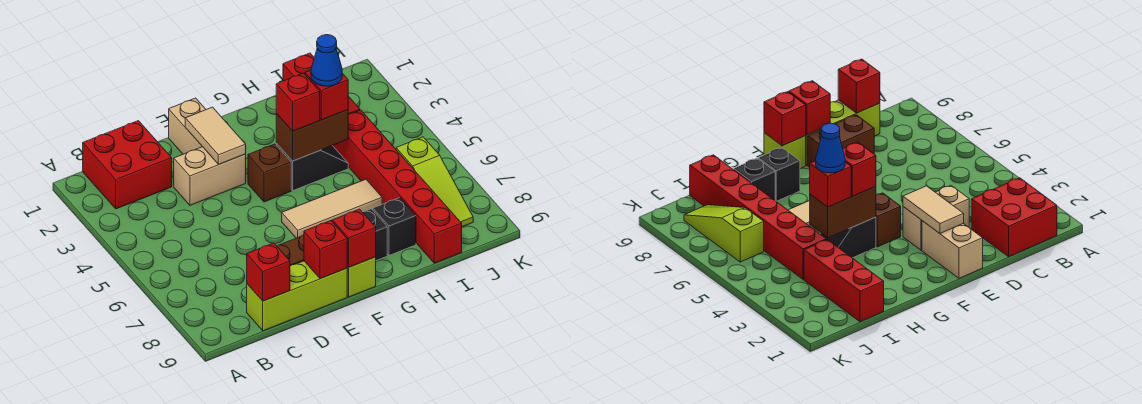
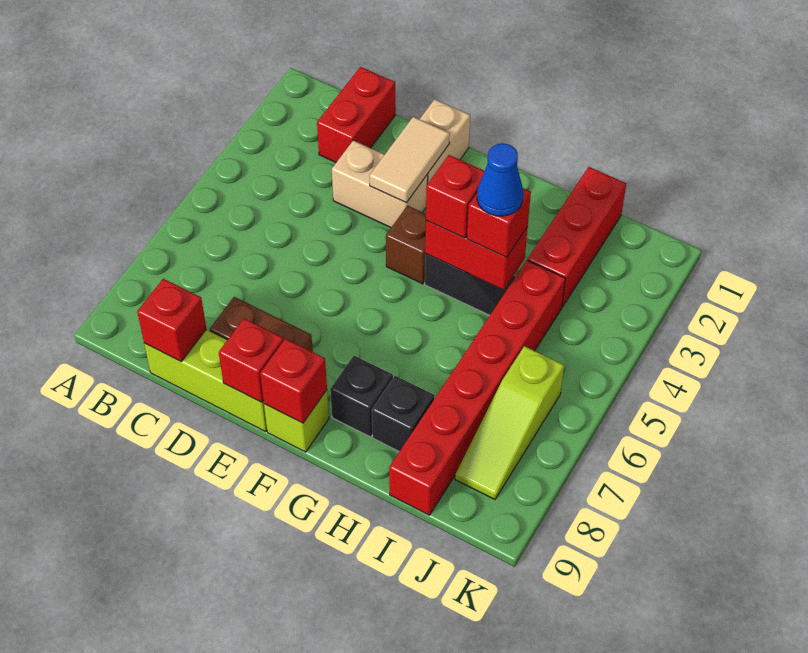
red 2x2 brick [83,121,172,209] -> red 1x2 brick [317,67,396,162]
tan 1x3 tile [282,179,382,238] -> none
brown 1x2 brick [276,110,348,161] -> red 1x2 brick [425,221,528,290]

